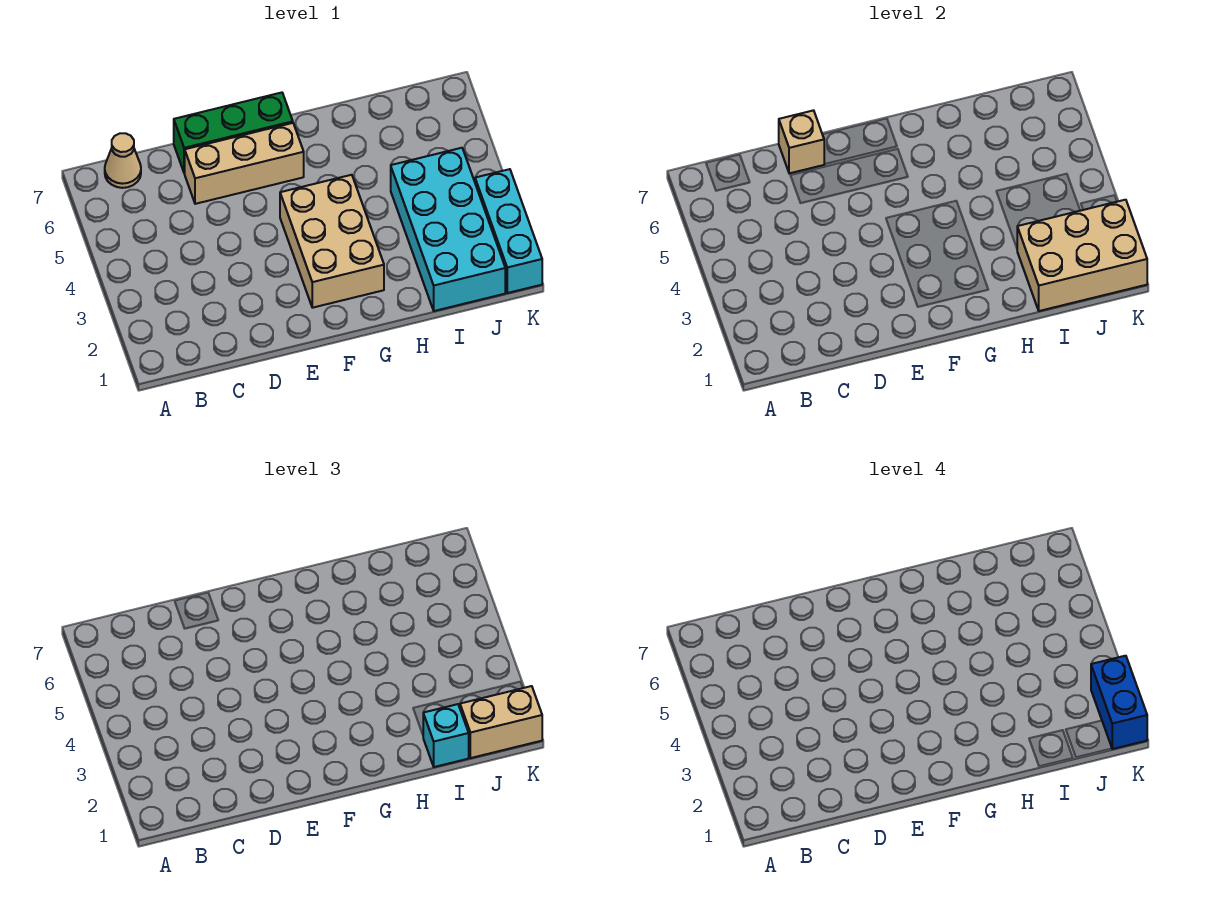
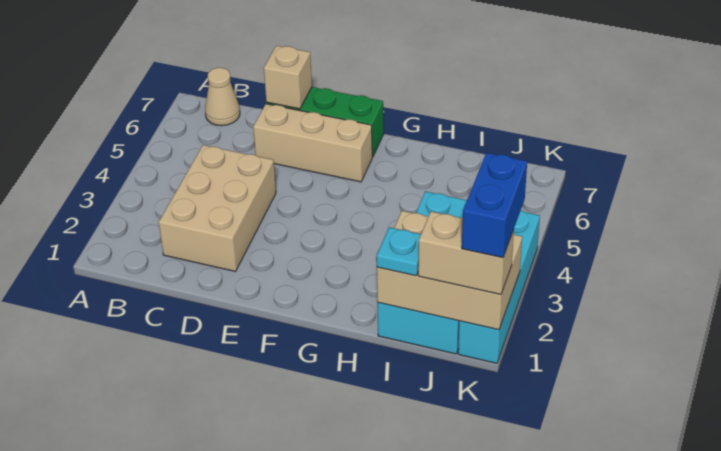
tan 2x3 brick [280,175,384,308] -> tan 2x3 brick moved to [159,145,276,271]
cyan 1x1 brick [423,704,469,767] -> cyan 1x1 plate [377,227,421,276]
cyan 1x3 brick [475,169,542,293] -> cyan 1x4 brick [458,211,540,363]

